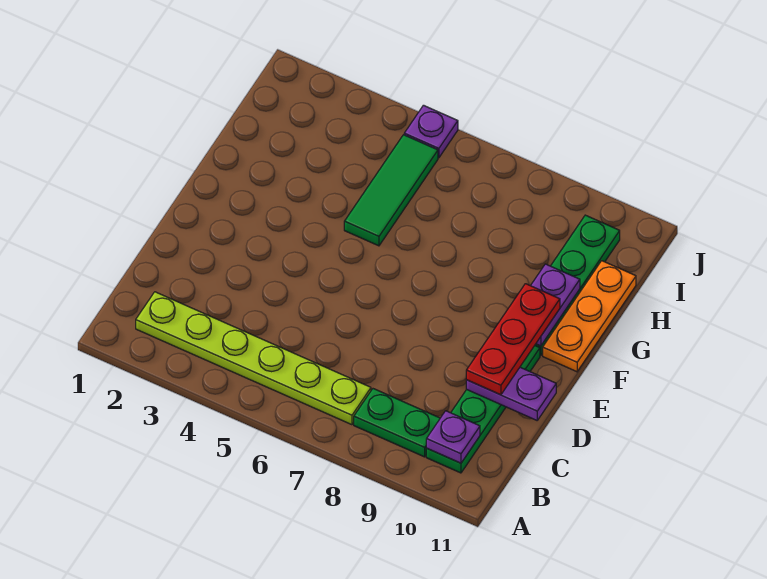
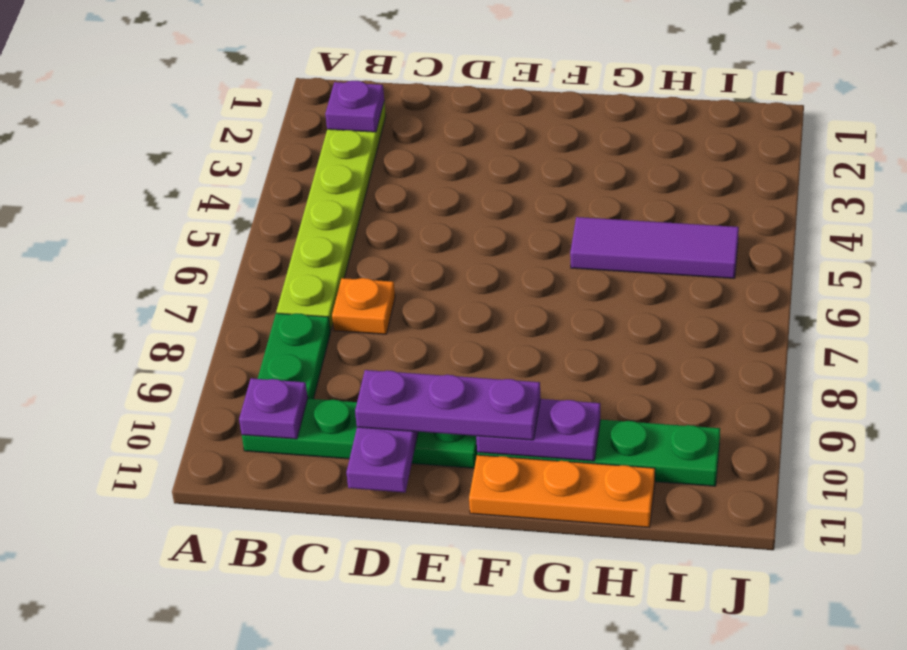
none -> orange 1x1 plate [332,278,395,334]
red 1x3 plate [466,284,560,395] -> purple 1x3 plate [355,370,541,440]
green 1x3 tile [344,135,438,246] -> purple 1x3 tile [570,217,739,278]
purple 1x1 plate [404,105,458,158] -> purple 1x1 plate moved to [325,81,384,132]

